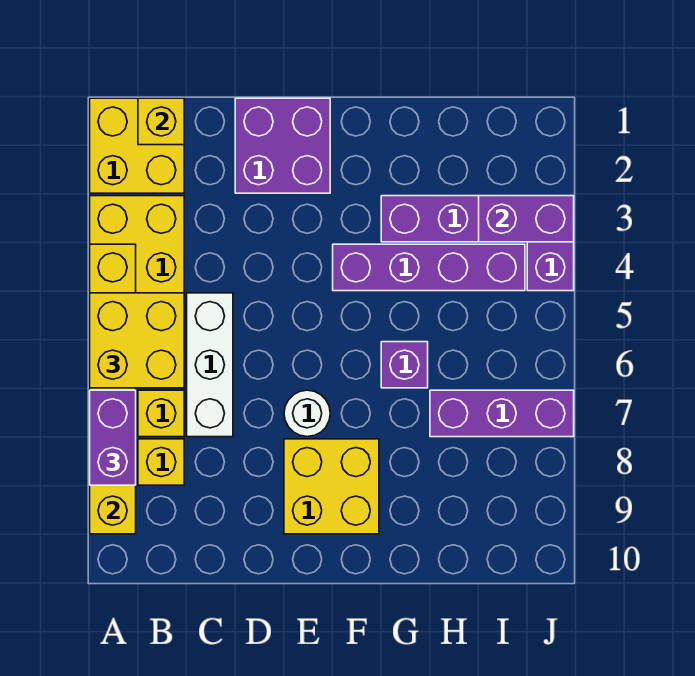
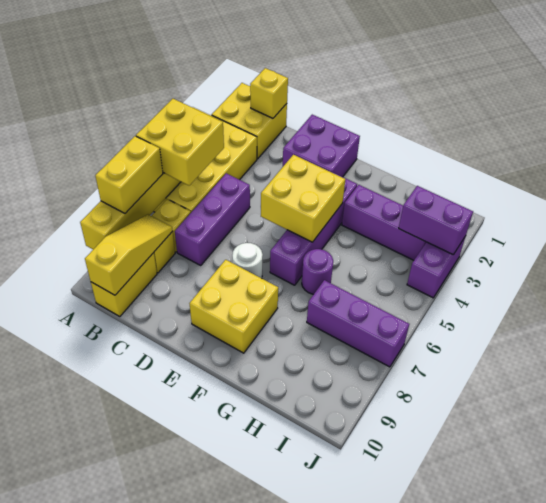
purple 1x2 brick [90,390,136,485] -> yellow 1x2 brick [95,136,163,213]
none -> yellow 1x3 slope [85,215,172,295]
none -> yellow 1x2 brick [91,253,157,317]
white 1x3 brick [187,293,233,437] -> purple 1x3 brick [175,173,250,265]
none -> yellow 2x2 brick [261,155,345,242]
purple 1x4 brick [333,244,525,291] -> purple 1x4 brick turned to [270,173,357,285]
purple 1x1 brick [381,342,428,388] -> purple 1x1 round brick [302,249,333,294]

